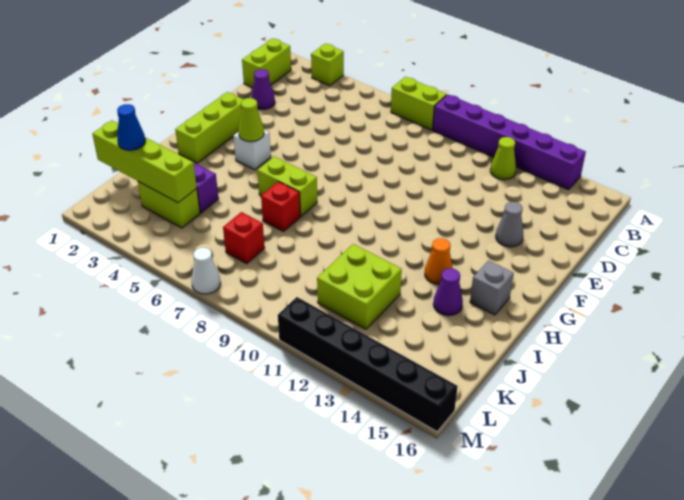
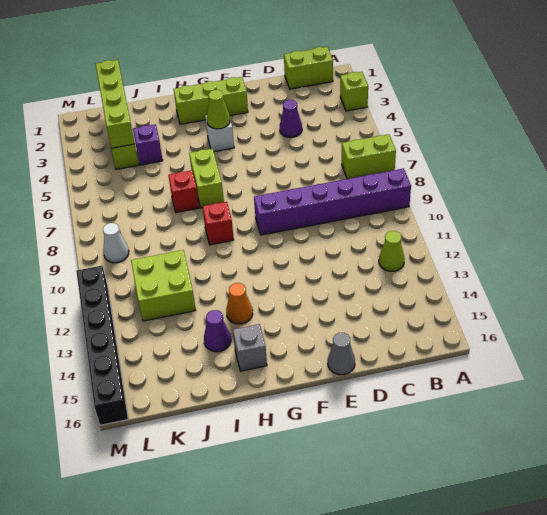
lime 1x2 brick [391,77,447,130] -> lime 1x2 brick turned to [342,134,396,179]
purple 1x6 brick [433,95,586,190] -> purple 1x6 brick turned to [254,168,411,235]
purple 1x1 cone [251,69,275,109] -> purple 1x1 cone moved to [280,100,302,137]
grey 1x1 cone [496,202,523,247] -> grey 1x1 cone moved to [328,333,355,375]
blue 1x1 cone [117,104,145,150] -> none
red 1x1 brick [223,212,265,264] -> red 1x1 brick moved to [202,202,234,245]
white 1x1 cone [192,247,221,294] -> white 1x1 cone moved to [103,223,129,263]

